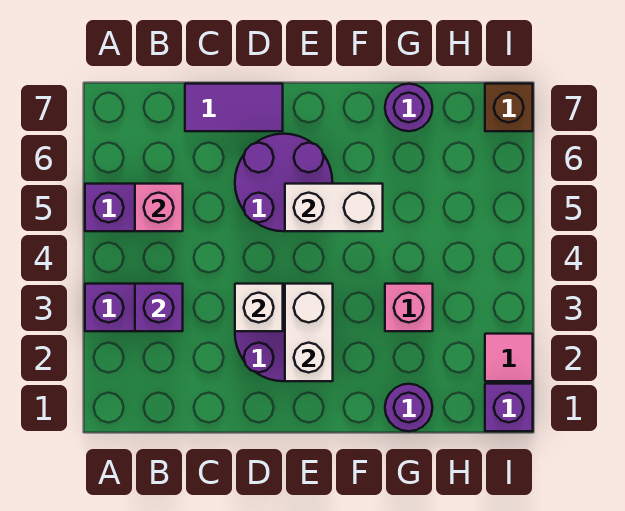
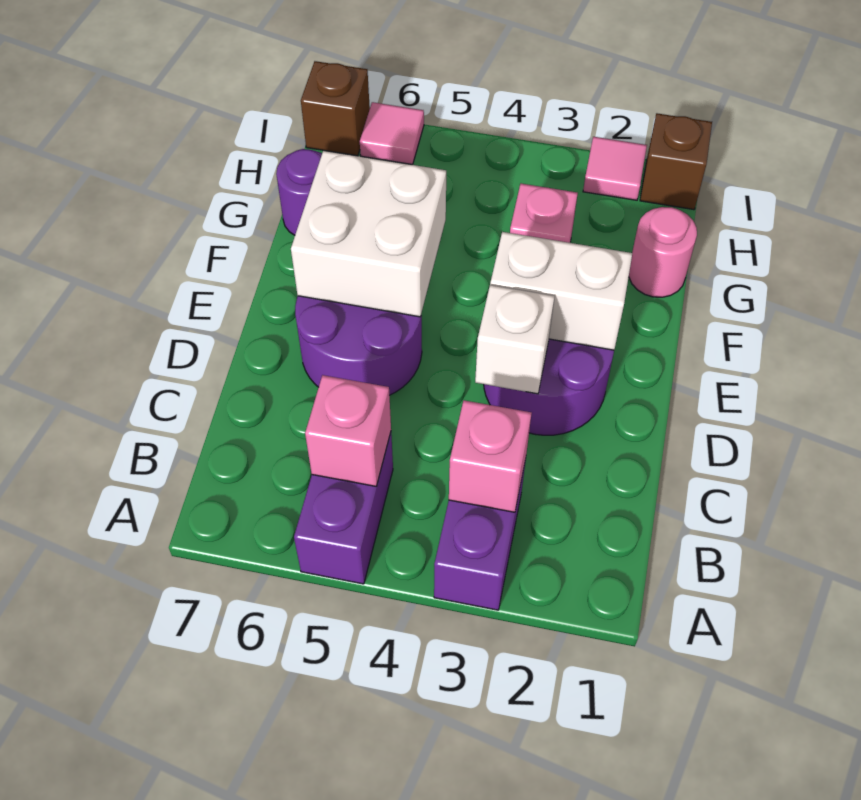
purple 1x1 brick [135,284,183,331] -> pink 1x1 brick [449,400,532,512]
purple 1x2 tile [185,84,283,131] -> none
white 1x2 brick [285,184,383,231] -> white 2x2 brick [291,151,446,317]
purple 1x1 round brick [385,384,433,431] -> pink 1x1 round brick [629,207,697,297]
purple 1x1 brick [485,384,533,431] -> brown 1x1 brick [640,113,712,210]
none -> pink 1x1 tile [360,102,424,165]

